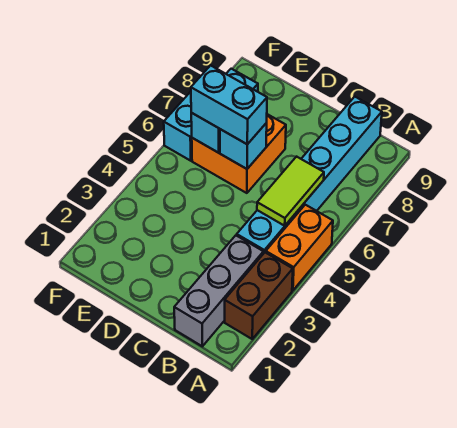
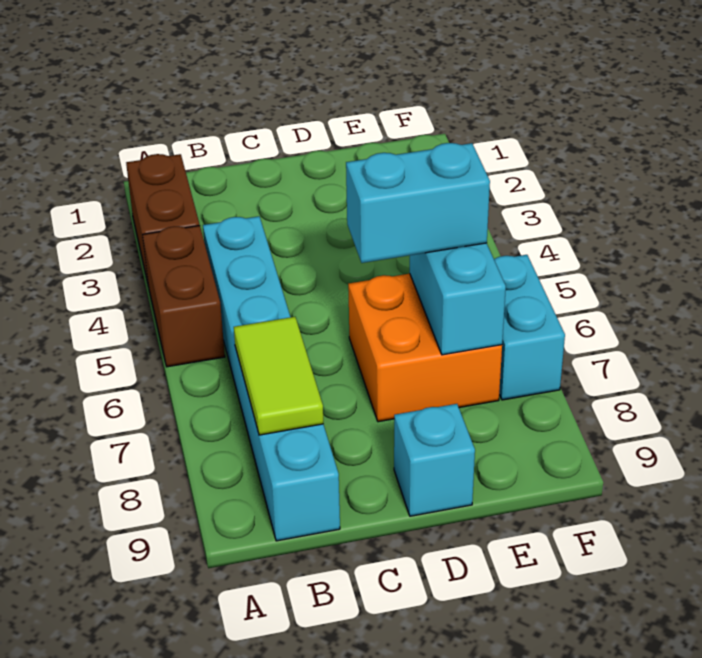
orange 1x2 brick [266,205,333,290] -> brown 1x2 brick [142,226,225,367]
grey 1x3 brick [174,235,263,346] -> none
lime 1x2 tile [257,157,324,226] -> lime 1x2 tile moved to [234,317,323,435]
cyan 1x1 brick [220,123,267,169] -> cyan 1x1 brick moved to [394,404,475,516]

